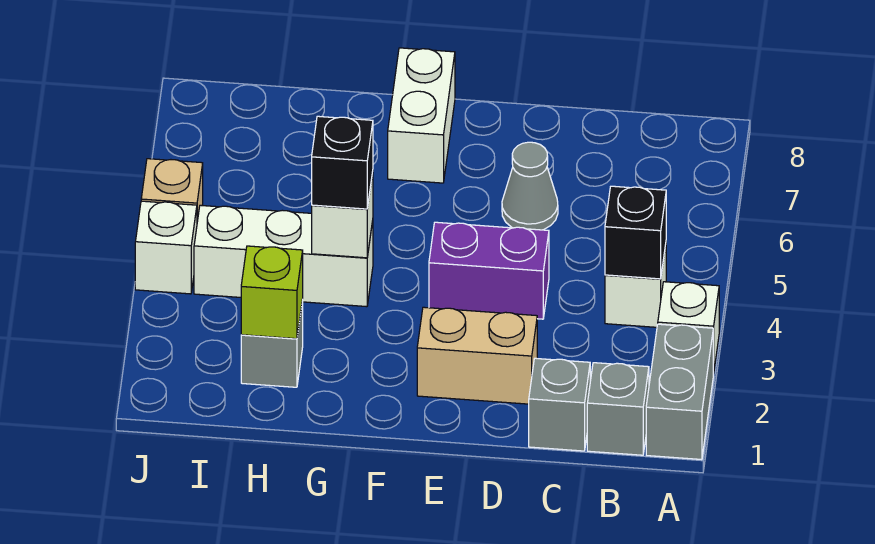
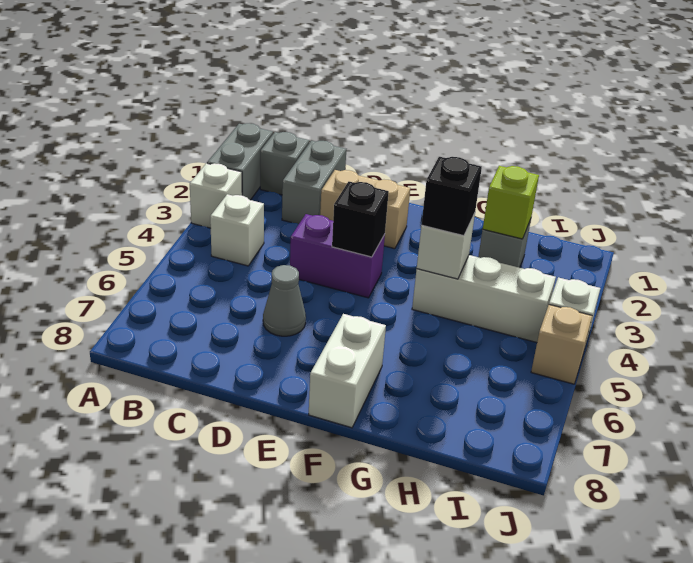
black 1x1 brick [605,186,666,279] -> black 1x1 brick moved to [332,182,389,257]
grey 1x1 brick [529,358,590,451] -> grey 1x2 brick [282,141,346,224]

